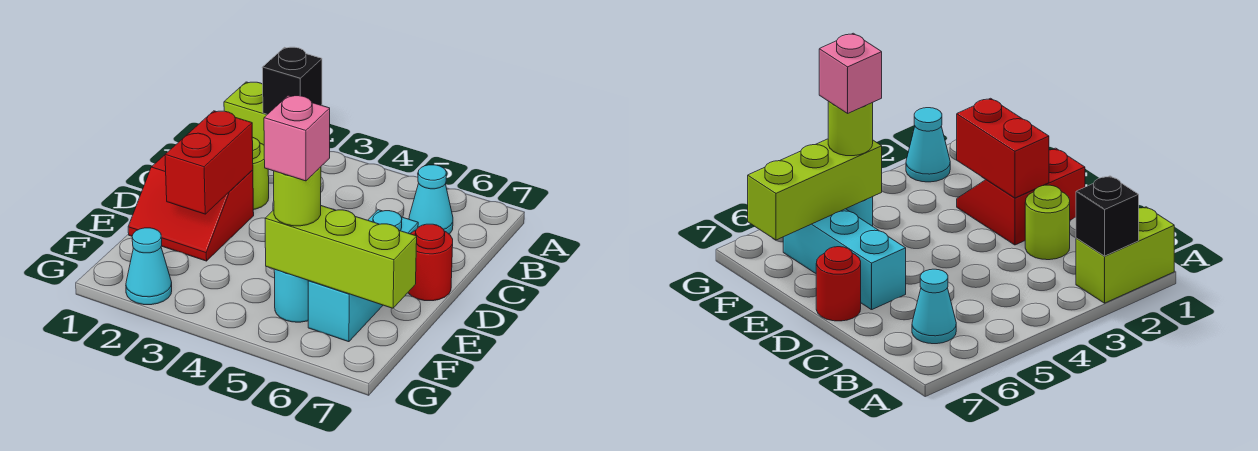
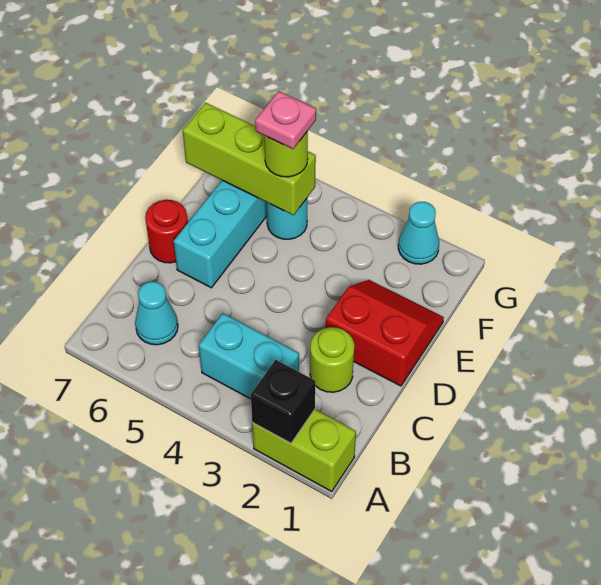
none -> cyan 1x2 brick [199,313,299,399]
red 1x2 brick [165,111,253,214] -> none
pink 1x1 brick [264,95,330,181] -> pink 1x1 plate [255,91,316,149]

